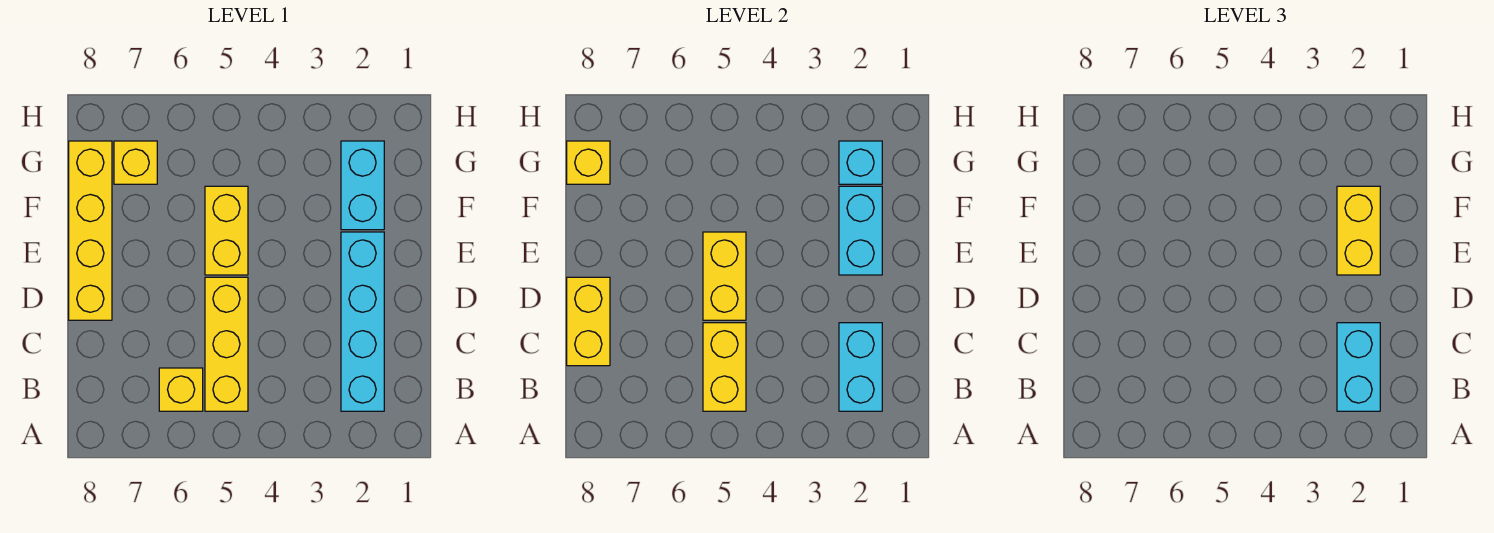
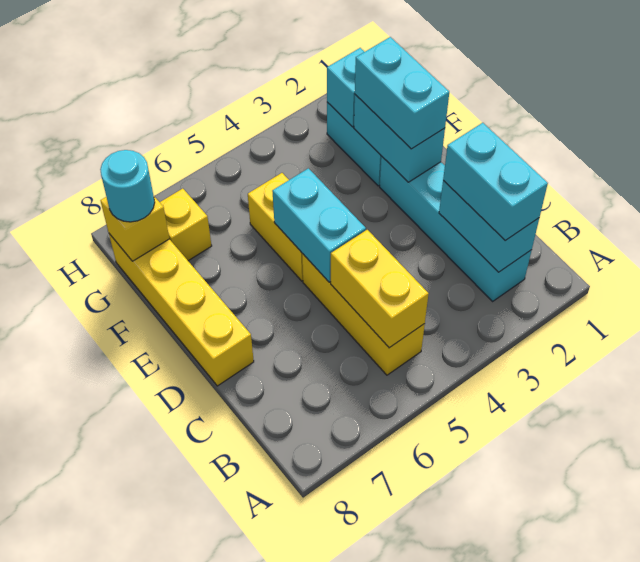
yellow 1x1 brick [159,368,203,411] -> none
yellow 1x2 brick [567,277,610,366] -> none
yellow 1x2 brick [703,232,746,320] -> cyan 1x2 brick [272,168,366,282]
yellow 1x2 brick [1337,186,1380,275] -> cyan 1x2 brick [355,37,449,149]
none -> cyan 1x1 round brick [100,150,155,222]

